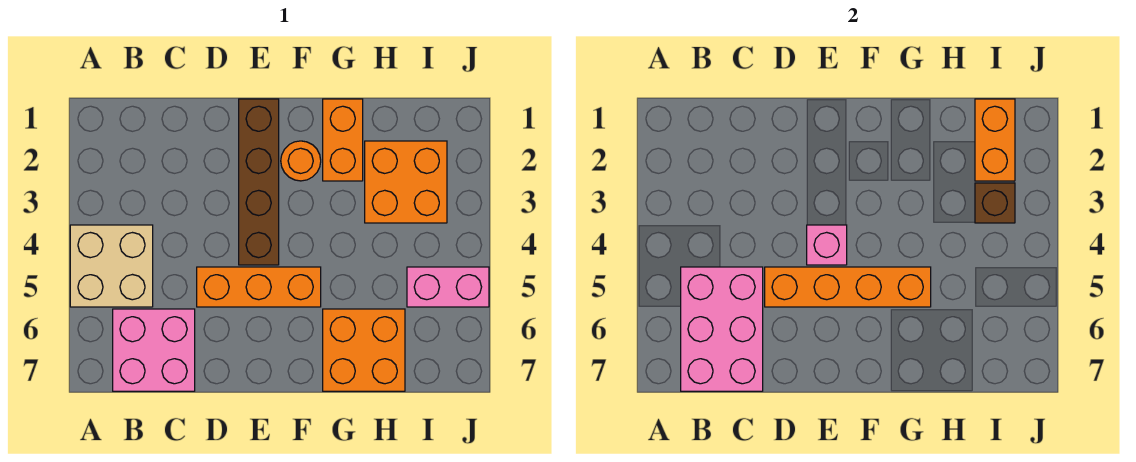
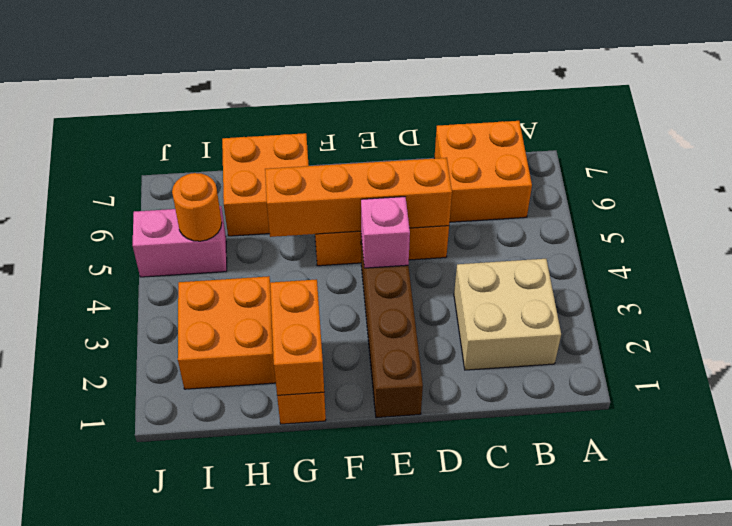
tan 2x2 brick [70,225,153,307] -> tan 2x2 brick moved to [454,259,561,370]
pink 2x3 brick [681,267,763,391] -> none
pink 2x2 brick [113,309,195,391] -> orange 2x2 brick [435,121,532,222]
orange 1x1 round brick [281,141,321,181] -> orange 1x1 round brick moved to [172,173,222,241]
orange 1x2 brick [975,99,1015,181] -> orange 1x2 brick moved to [270,279,324,395]
brown 1x1 brick [975,183,1015,223] -> none

